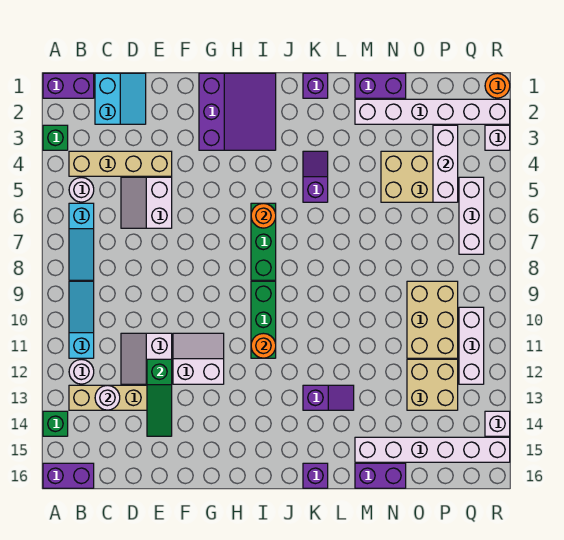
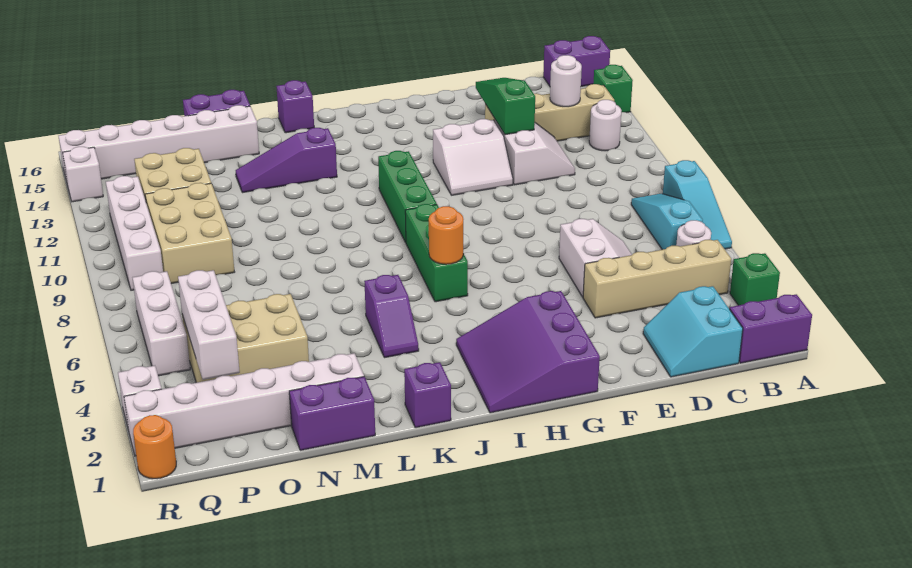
cyan 1x3 slope [69,281,94,358] -> cyan 1x3 slope moved to [663,160,732,249]
orange 1x1 round brick [251,333,276,358] -> none
purple 1x2 slope [303,385,354,410] -> purple 1x3 slope [236,128,337,193]
white 1x3 brick [459,307,484,384] -> white 1x4 brick [106,176,163,290]

